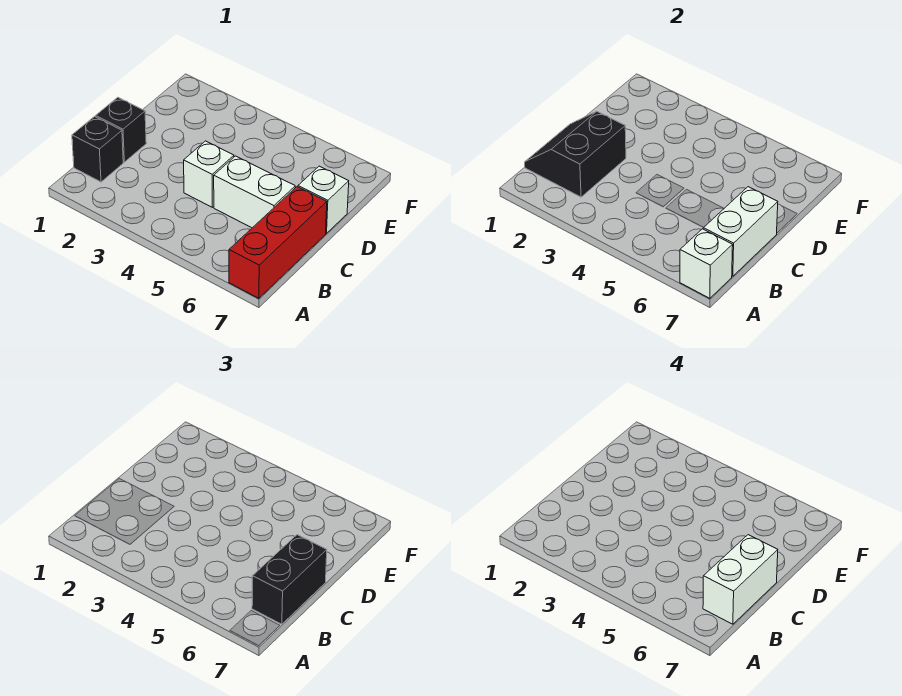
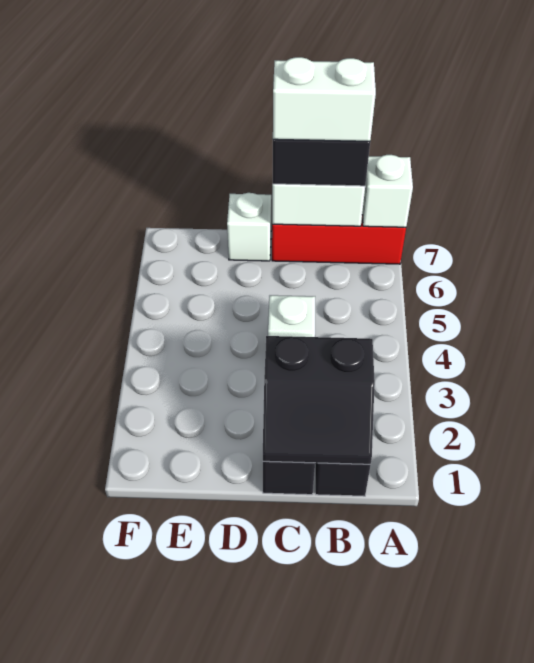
white 1x2 brick [214,156,295,228] -> none

